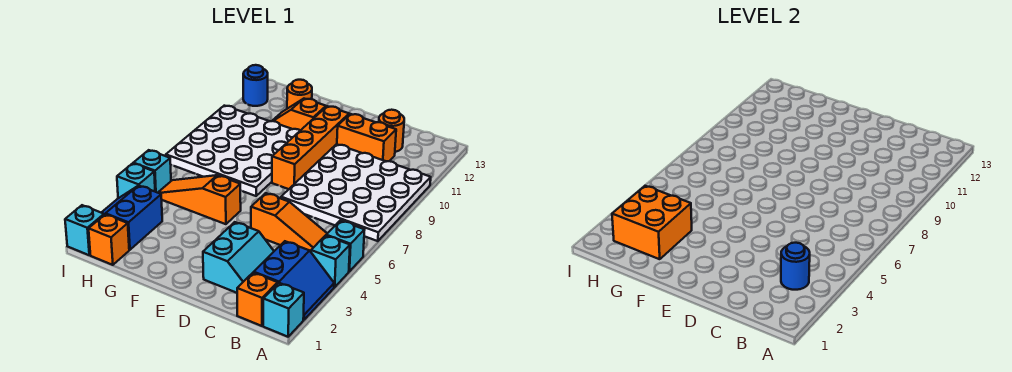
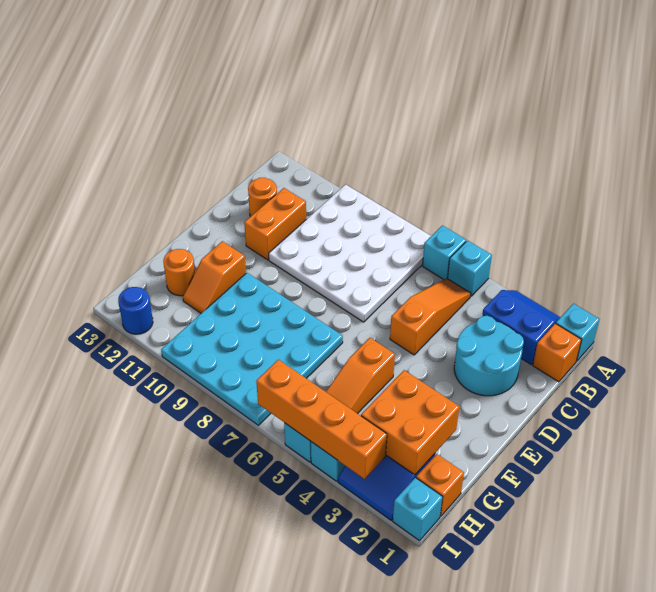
cyan 1x1 brick [311,236,350,287] -> cyan 1x1 brick moved to [423,226,466,280]
blue 1x1 round brick [781,243,810,290] -> none
cyan 2x2 slope [203,222,274,293] -> cyan 2x2 round brick [454,316,524,396]
orange 1x4 brick [272,106,349,189] -> orange 1x4 brick moved to [256,360,387,479]
white 4x4 plate [166,106,300,196] -> cyan 4x4 plate [161,273,343,425]

